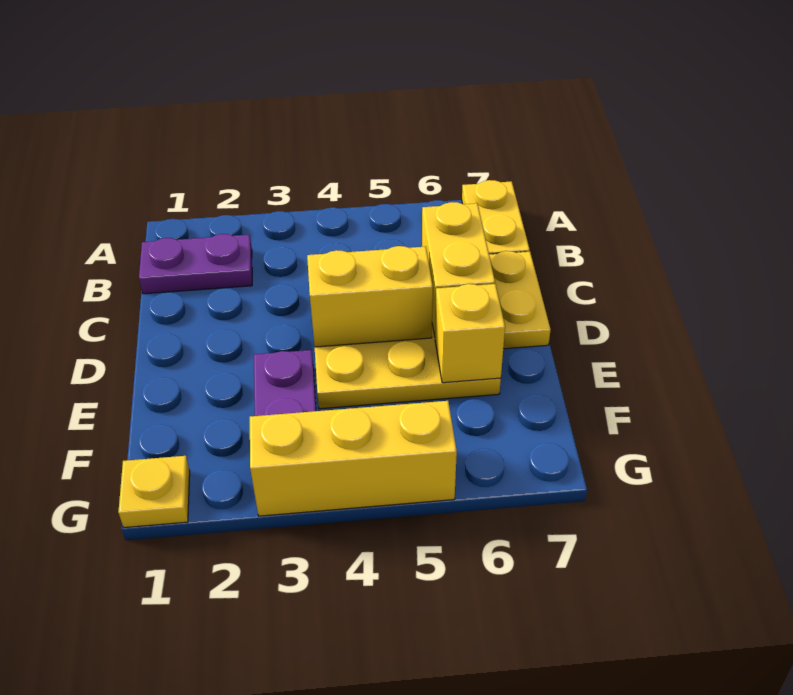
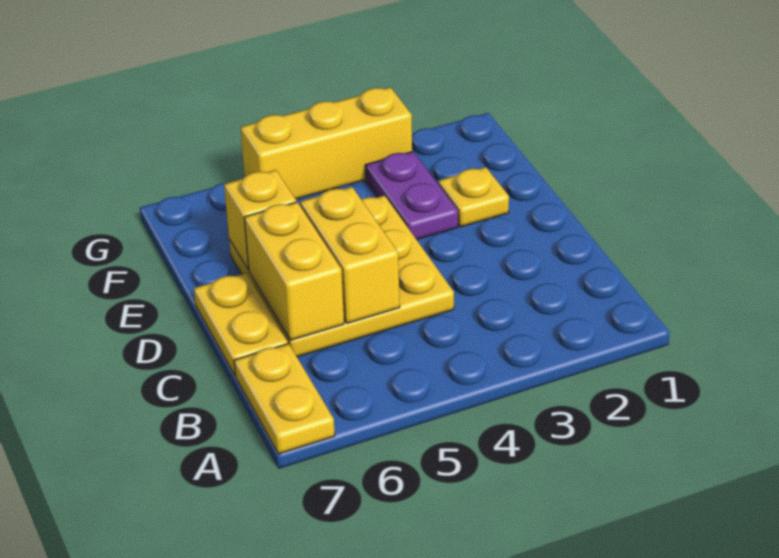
purple 1x2 plate [139,234,252,294] -> none
yellow 1x2 brick [307,246,433,347] -> yellow 1x2 brick turned to [300,187,400,323]
yellow 1x1 plate [118,456,190,528] -> yellow 1x1 plate moved to [438,167,509,227]

